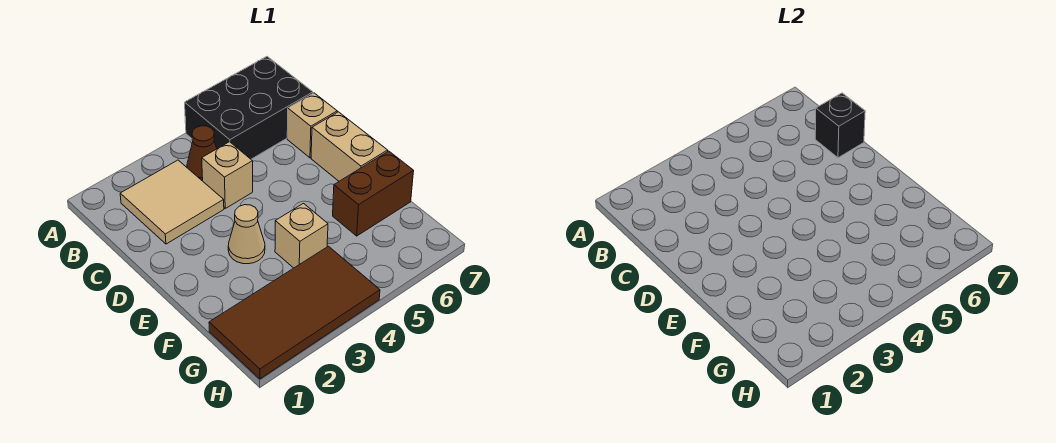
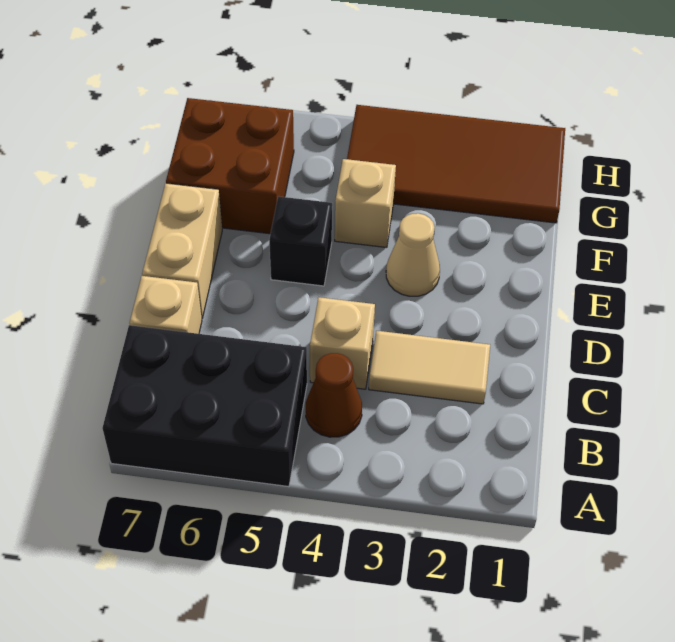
tan 2x2 tile [120,160,224,244] -> tan 1x2 tile [369,331,490,404]
black 1x1 brick [815,93,865,158] -> black 1x1 brick moved to [269,196,332,286]
brown 1x2 brick [333,151,414,236] -> brown 2x2 brick [166,98,294,234]

